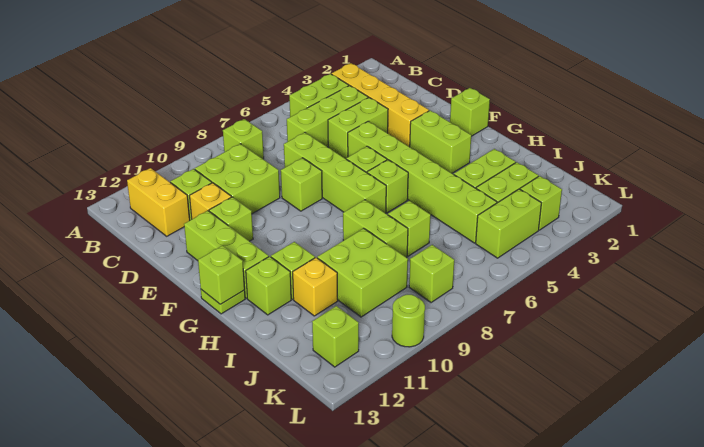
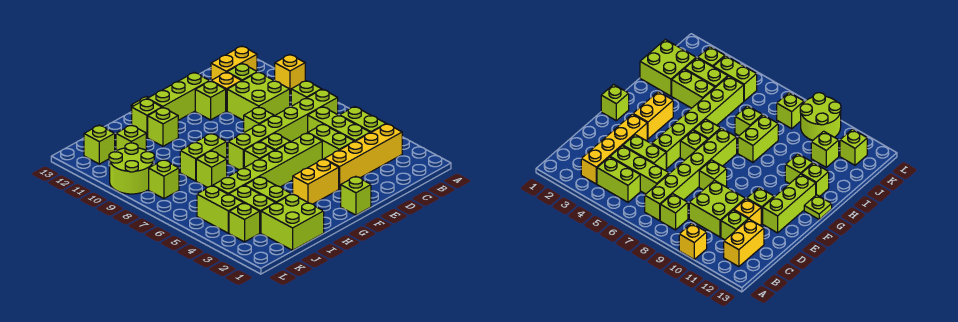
lime 1x4 brick [284,133,386,213] -> lime 1x6 brick [228,89,338,170]
lime 1x2 brick [410,111,471,173] -> yellow 1x2 brick [293,159,339,204]
lime 1x1 brick [198,245,245,304] -> lime 1x1 brick moved to [116,125,146,151]
lime 2x2 brick [317,228,408,317] -> lime 2x2 brick moved to [261,194,324,250]
yellow 1x1 brick [293,258,338,316] -> yellow 1x1 brick moved to [274,55,305,93]
lime 1x1 round brick [392,295,425,347] -> lime 2x2 round brick [109,143,154,194]

